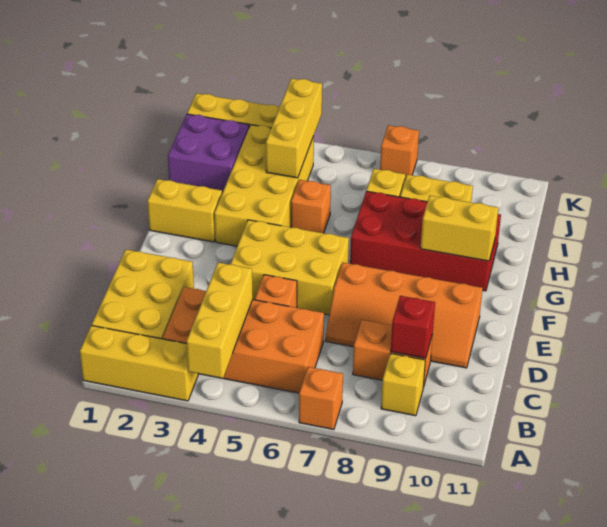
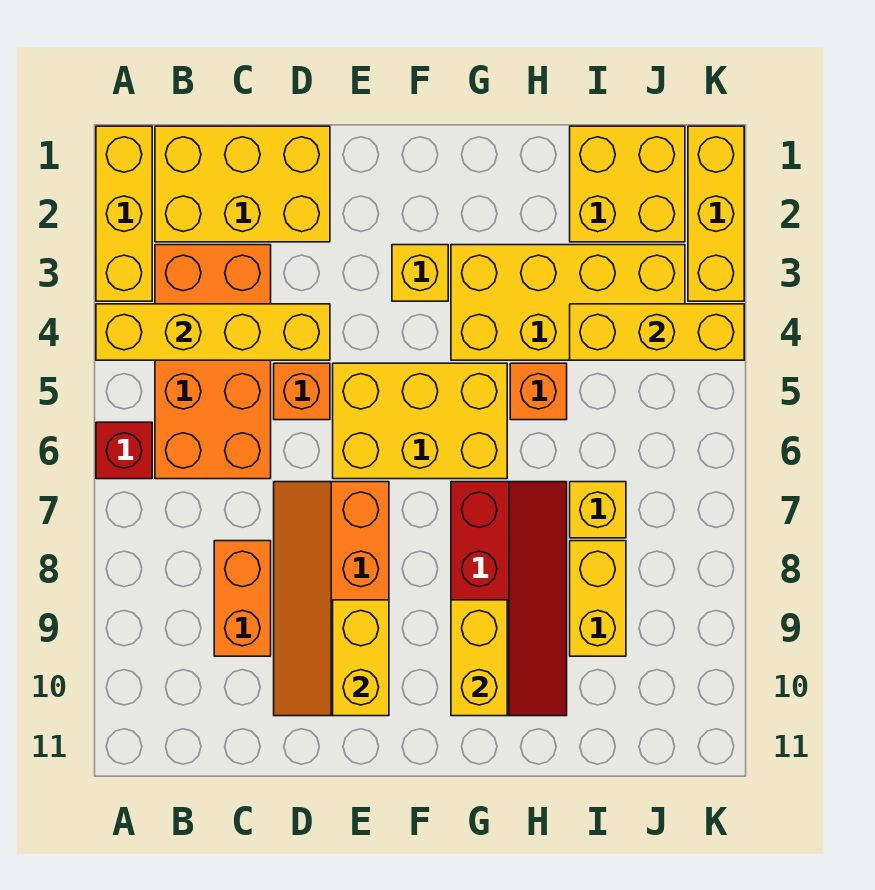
yellow 1x3 brick [186,262,253,378] -> yellow 1x4 brick [96,304,330,360]
orange 1x1 brick [299,367,343,430] -> none
yellow 1x1 brick [381,353,425,416] -> yellow 1x1 brick moved to [392,245,448,301]
red 1x1 brick [391,296,435,358] -> red 1x1 brick moved to [96,422,152,479]
yellow 2x3 brick [231,220,349,315] -> yellow 2x3 brick turned to [333,363,507,479]
yellow 1x2 brick [147,179,222,242] -> yellow 1x2 brick moved to [333,600,389,716]
red 2x4 brick [350,191,501,291] -> red 2x4 slope [451,482,567,716]
purple 2x2 brick [168,114,249,193] -> yellow 2x2 brick [570,126,685,242]
orange 1x1 brick [380,125,419,179] -> none

